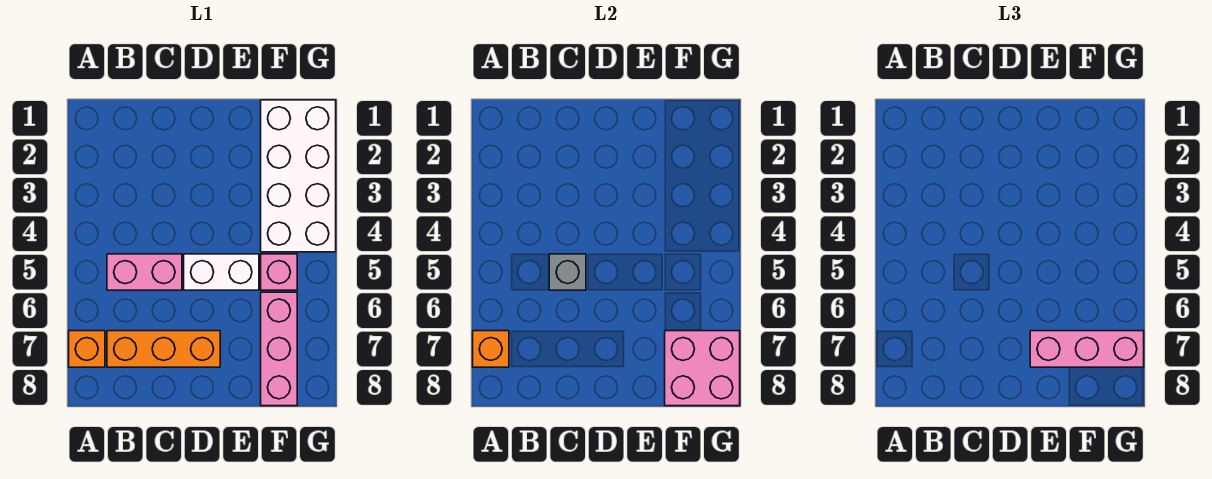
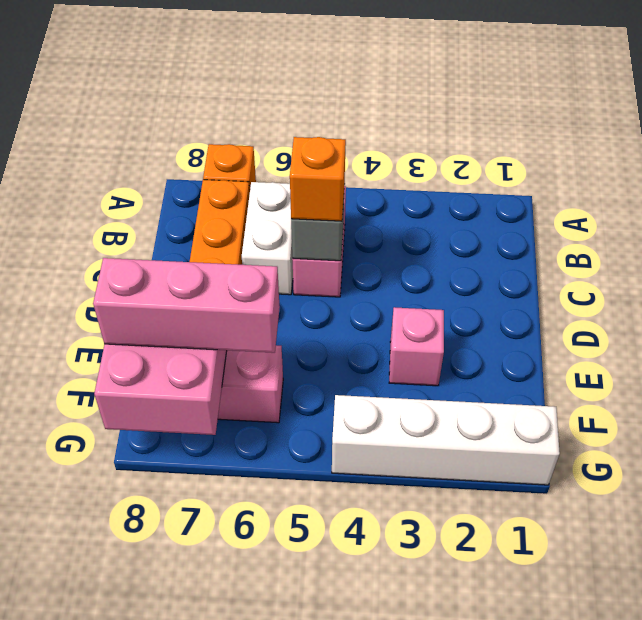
orange 1x1 brick [473,331,509,367] -> orange 1x1 brick moved to [290,137,346,221]
white 1x2 brick [184,254,259,290] -> white 1x2 brick moved to [242,182,293,295]
pink 1x3 brick [1030,331,1144,367] -> pink 1x3 brick turned to [93,258,280,353]
white 2x4 brick [261,100,336,252] -> white 1x4 brick [332,395,560,485]
pink 1x1 brick [261,254,297,290] -> pink 1x1 brick moved to [389,307,444,386]

